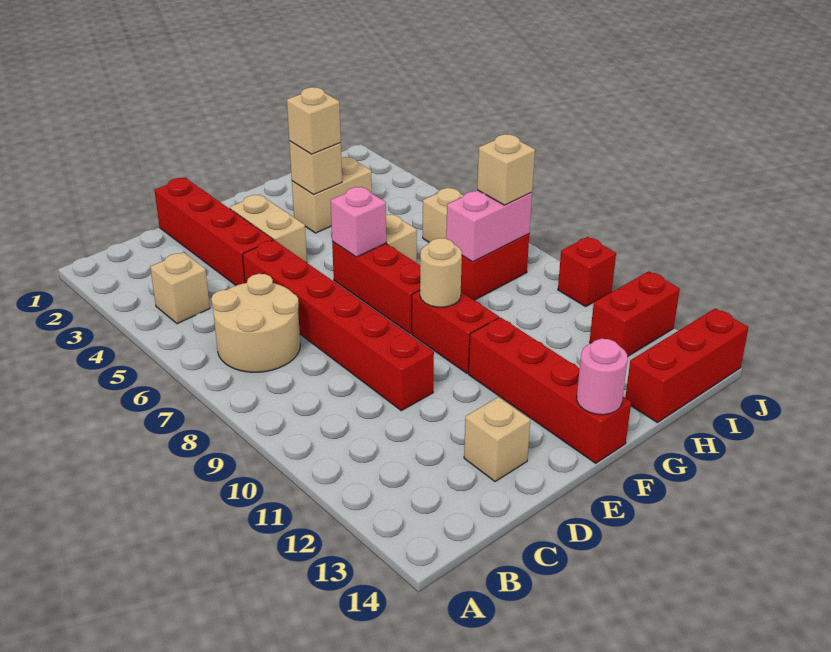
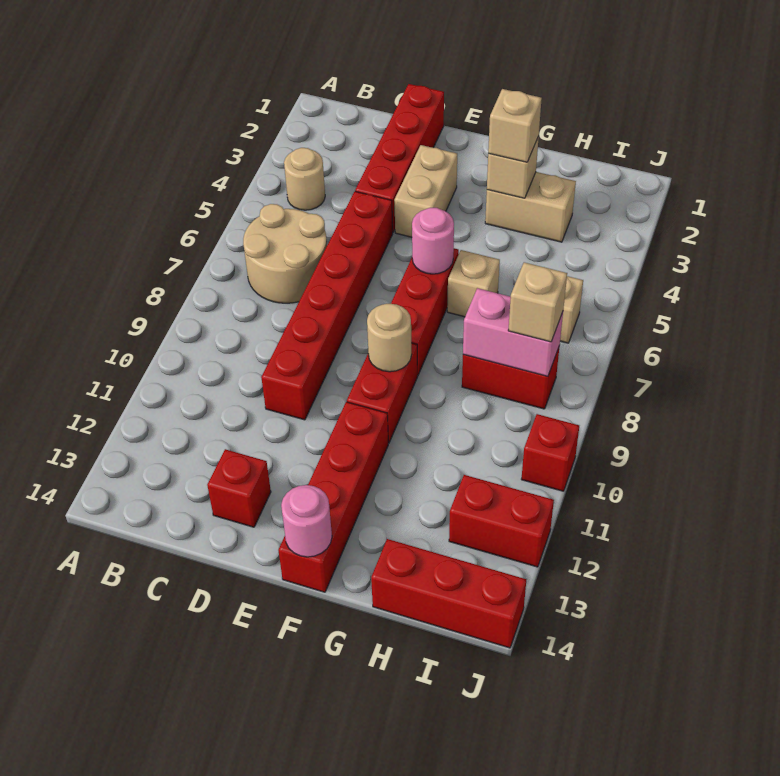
tan 1x1 brick [150,252,210,324] -> tan 1x1 round brick [284,148,325,210]
tan 1x1 brick [464,397,530,482] -> red 1x1 brick [207,449,271,527]
pink 1x1 brick [330,187,386,257] -> pink 1x1 round brick [412,208,454,274]

